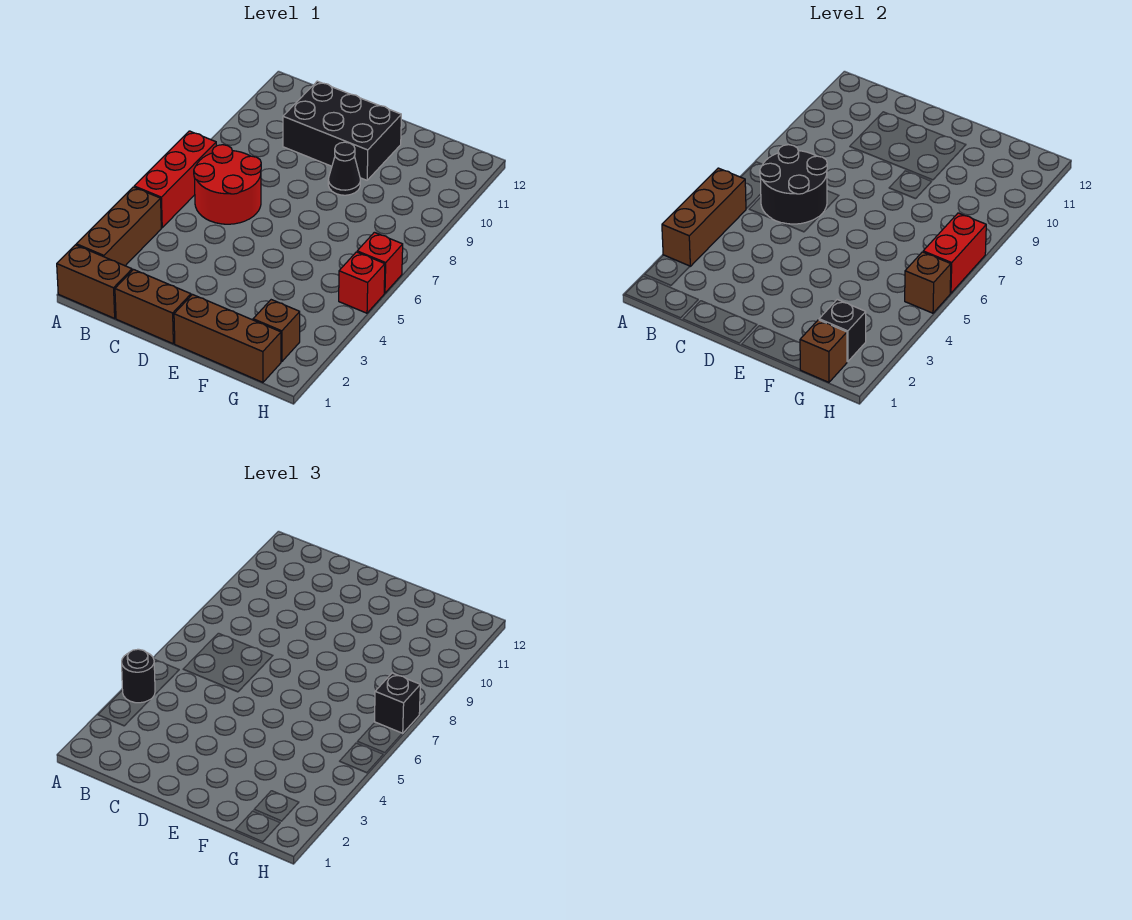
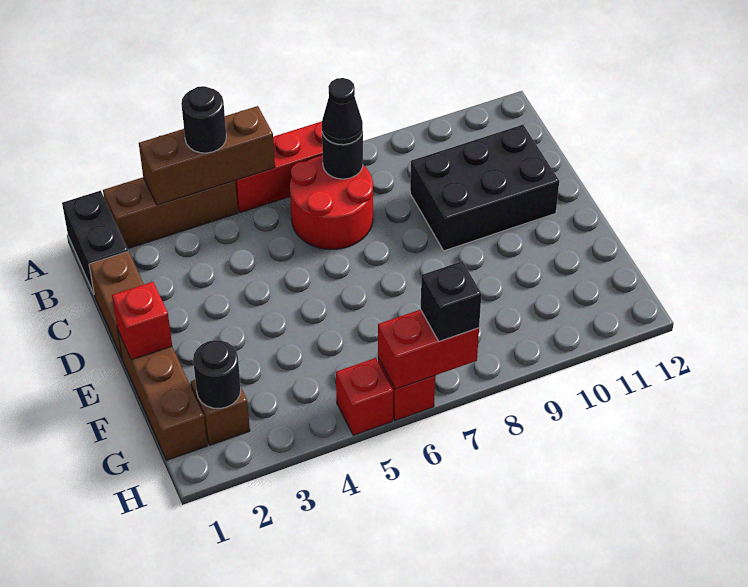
brown 1x2 brick [57,245,132,318] -> black 1x2 brick [62,191,128,293]
black 2x2 round brick [760,145,827,224] -> black 1x1 round brick [322,131,363,179]
black 2x3 brick [283,81,401,180] -> black 2x3 brick turned to [410,125,559,251]
none -> red 1x1 brick [112,282,172,360]
black 1x1 cone [328,142,360,195] -> black 1x1 cone moved to [322,78,363,145]
brown 1x1 brick [800,320,847,382] -> none
black 1x1 brick [819,300,866,362] -> black 1x1 round brick [193,340,241,409]
brown 1x1 brick [905,252,951,313] -> none

